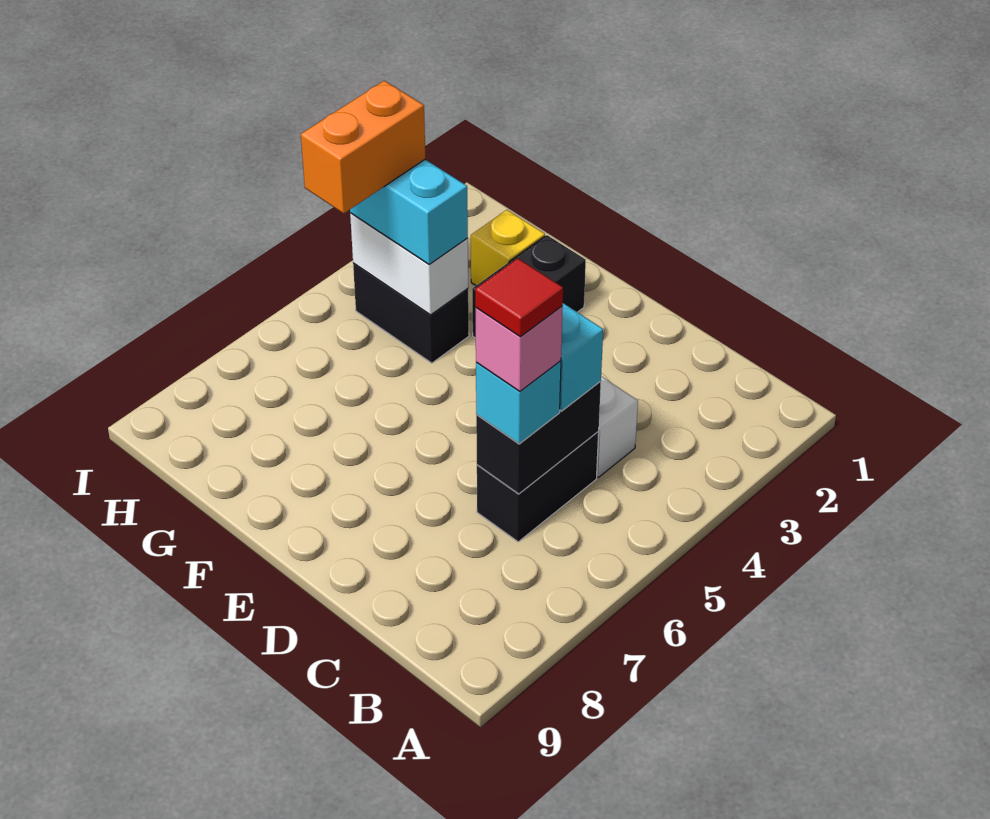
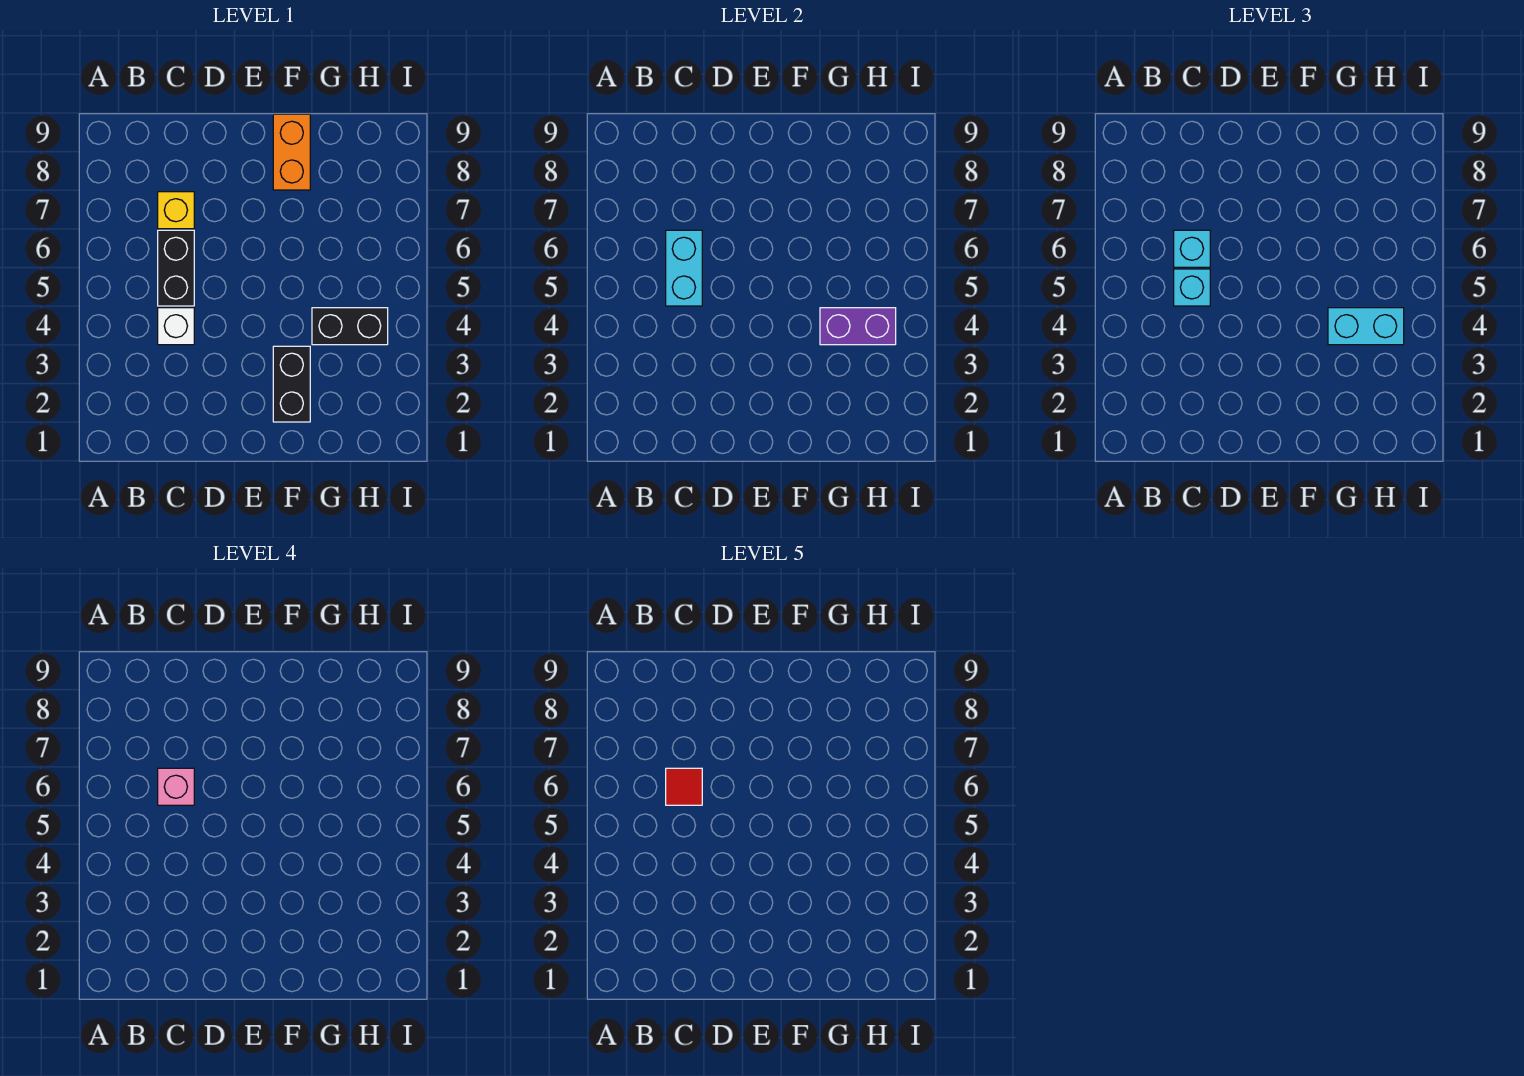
black 1x2 brick [476,381,601,494] -> cyan 1x2 brick [666,230,702,306]
yellow 1x1 brick [471,210,545,285] -> yellow 1x1 brick moved to [158,192,194,229]
white 1x2 brick [350,213,468,315] -> purple 1x2 brick [820,308,896,345]
orange 1x2 brick [301,81,425,213] -> orange 1x2 brick moved to [273,114,310,190]

